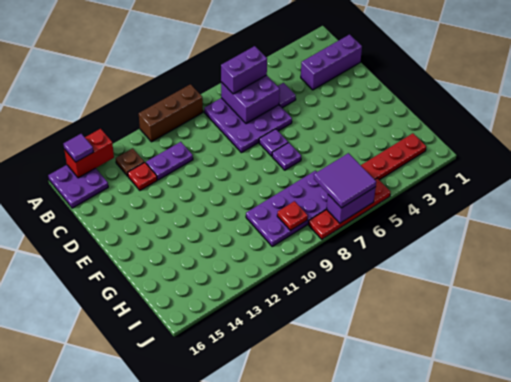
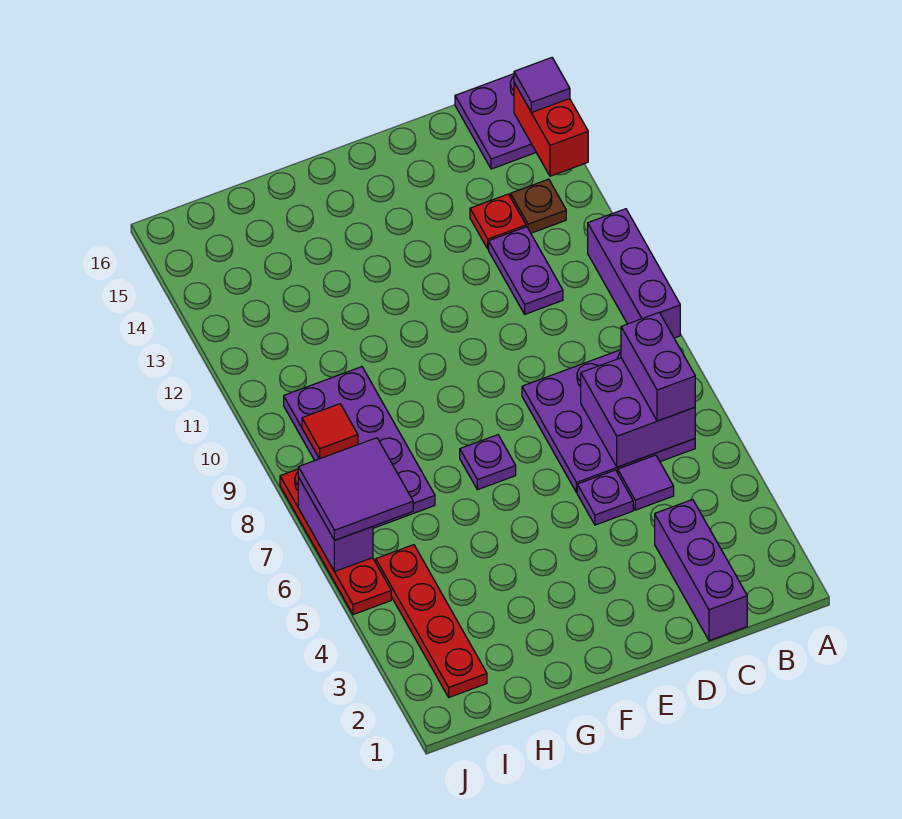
brown 1x3 brick [139,84,203,142] -> purple 1x3 brick [588,209,680,338]
purple 1x1 plate [259,129,288,156] -> purple 1x1 plate moved to [577,470,633,525]
red 1x1 plate [277,201,308,231] -> red 1x1 tile [302,404,358,459]

